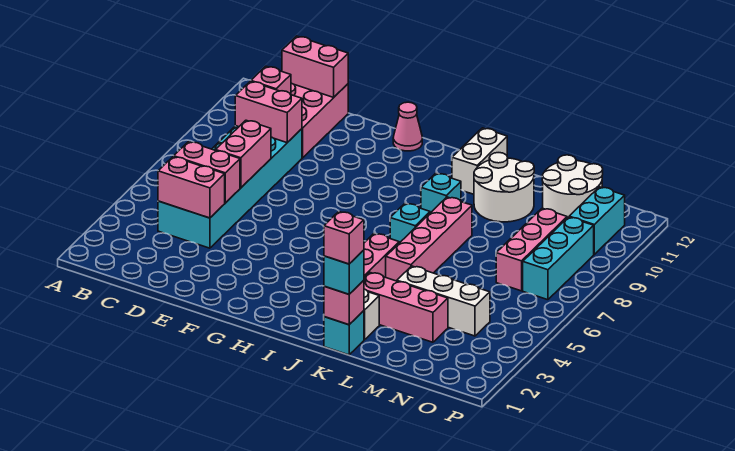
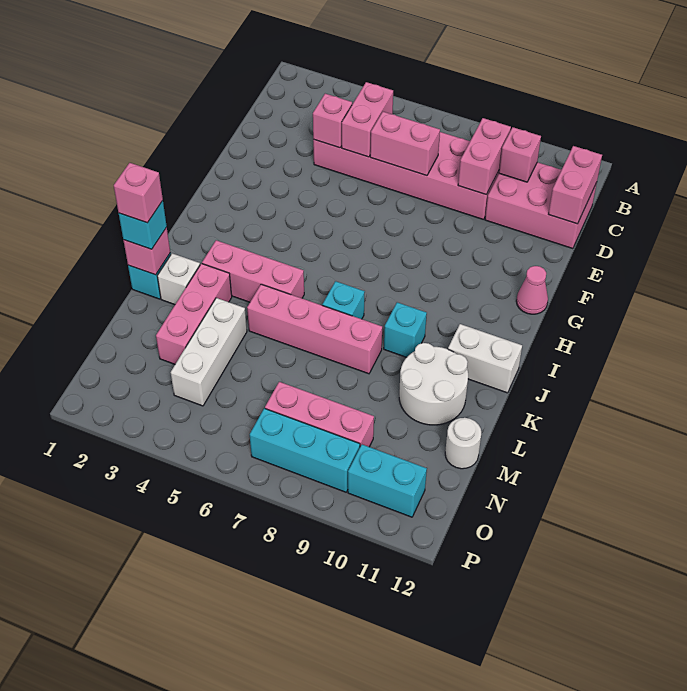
cyan 2x6 brick [158,126,302,248] -> pink 2x6 brick [313,132,499,220]
pink 1x2 brick [158,157,225,218] -> pink 1x1 brick [313,94,352,148]
white 2x2 round brick [542,155,603,218] -> white 1x1 round brick [445,418,481,469]

